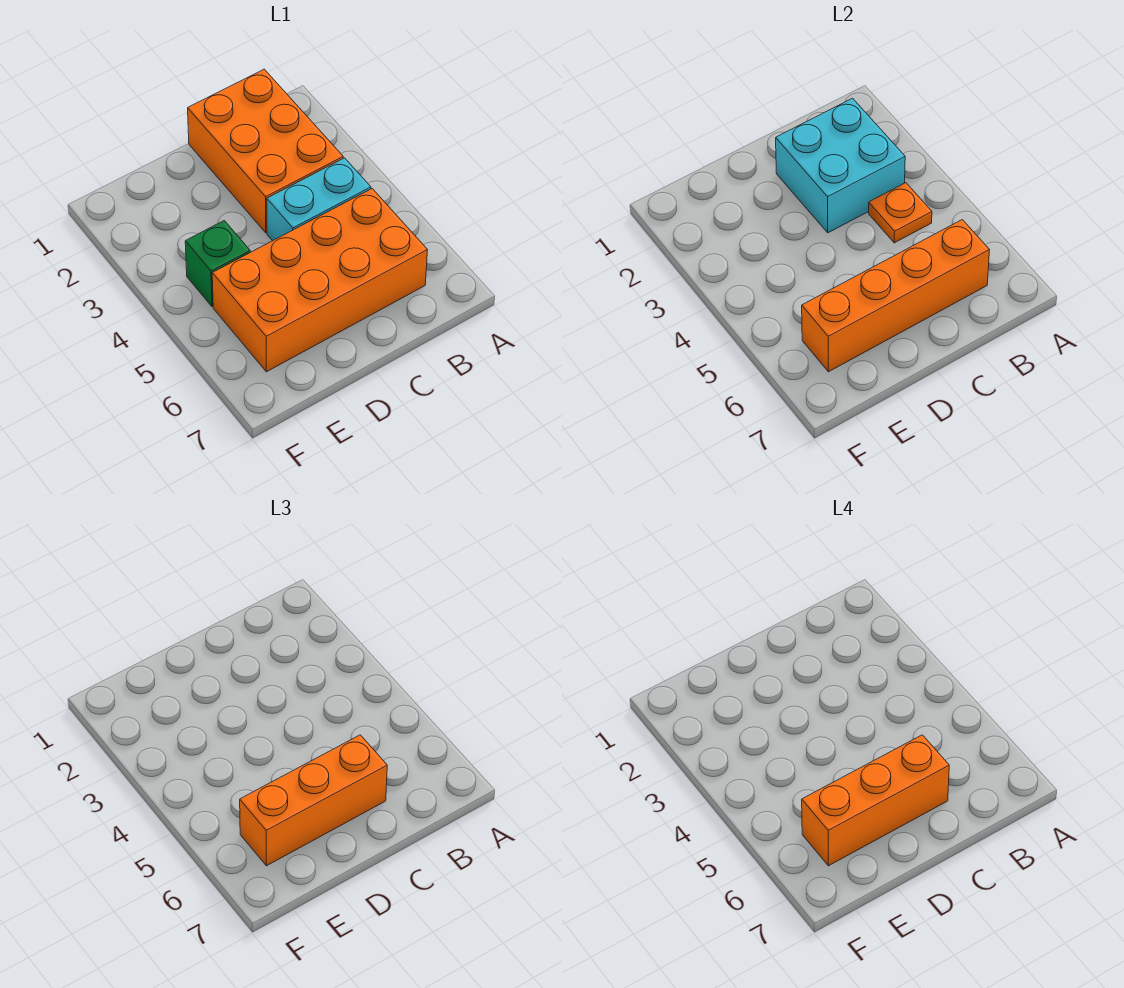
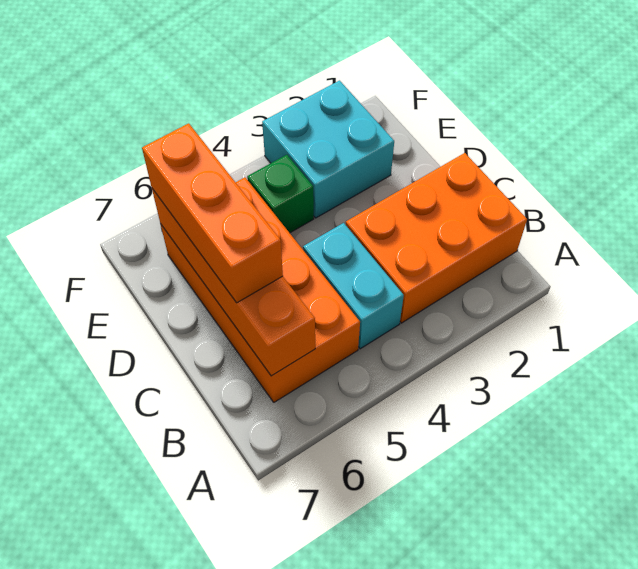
cyan 2x2 brick [776,98,905,233] -> cyan 2x2 brick moved to [262,81,394,218]
orange 1x1 plate [869,183,932,243] -> none
orange 1x3 brick [802,735,949,866] -> none

